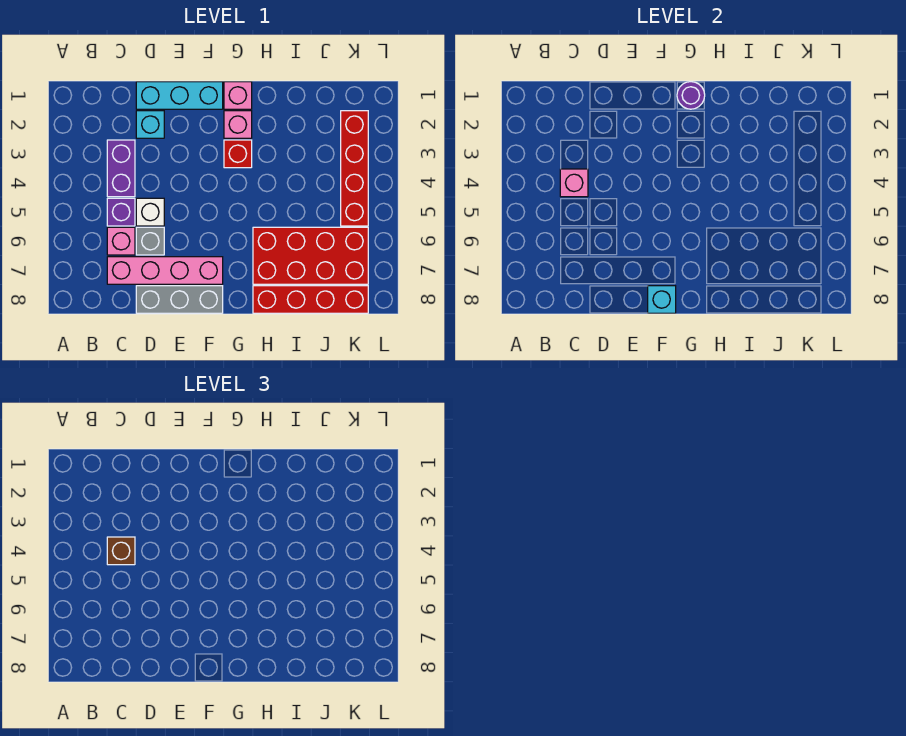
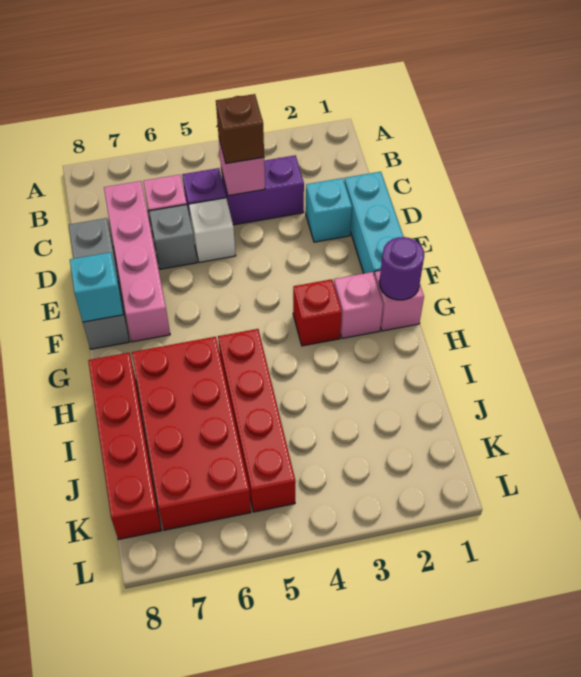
red 1x4 brick [341,111,368,226] -> red 1x4 brick turned to [218,329,296,512]

